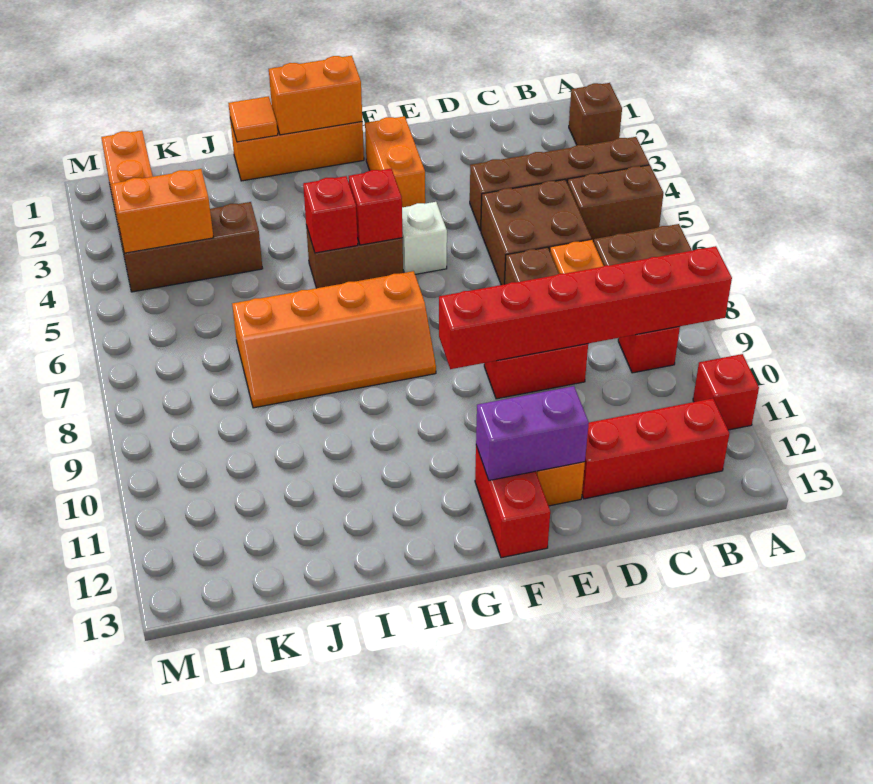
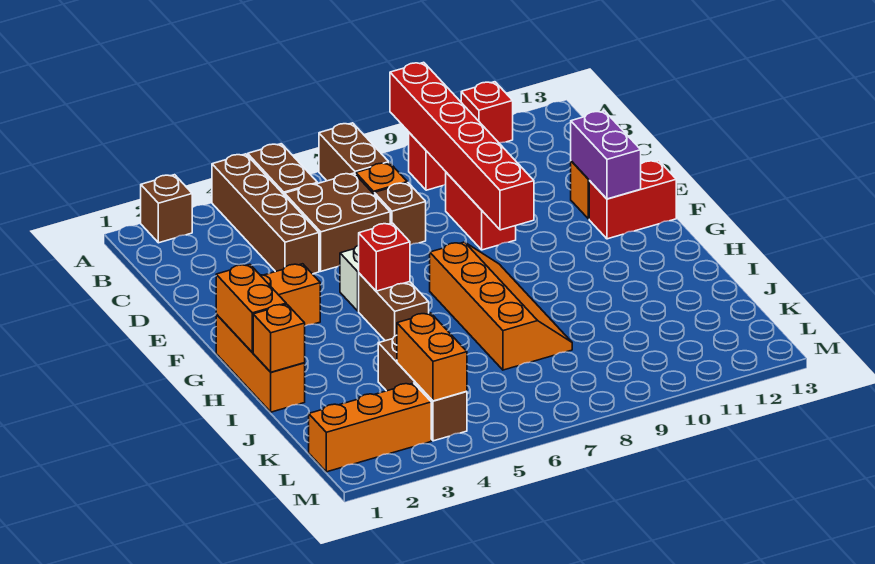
red 1x3 brick [582,398,729,499] -> none
red 1x1 brick [303,176,358,253] -> none
orange 1x1 tile [228,96,278,142] -> orange 1x1 brick [253,304,305,372]

